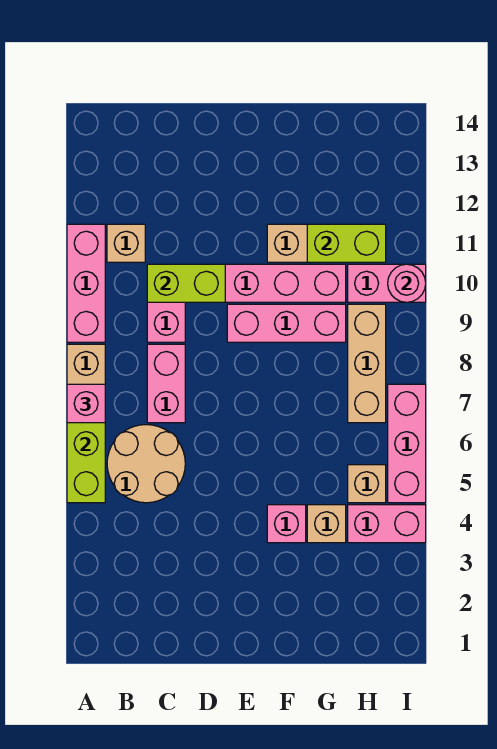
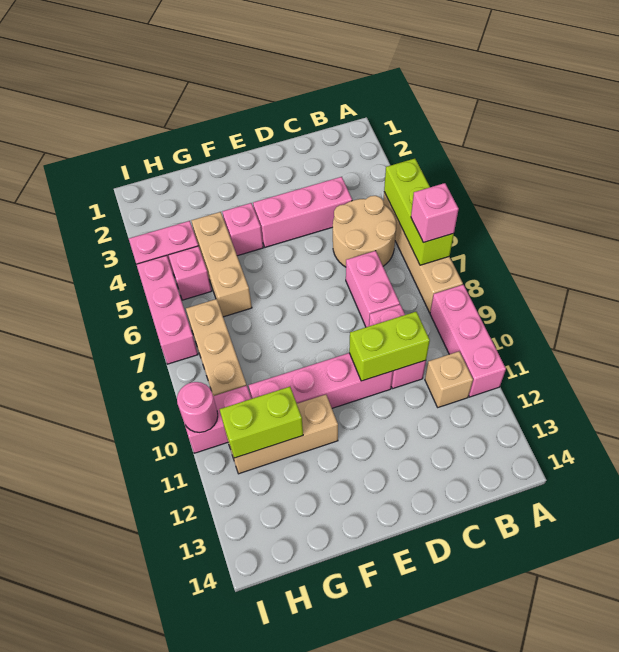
pink 1x3 brick [227,304,346,342] -> pink 1x3 brick moved to [253,177,352,247]
tan 1x1 brick [307,505,346,543] -> tan 1x3 brick [191,212,252,317]
tan 1x1 brick [348,465,386,503] -> pink 1x1 brick [169,246,212,300]

